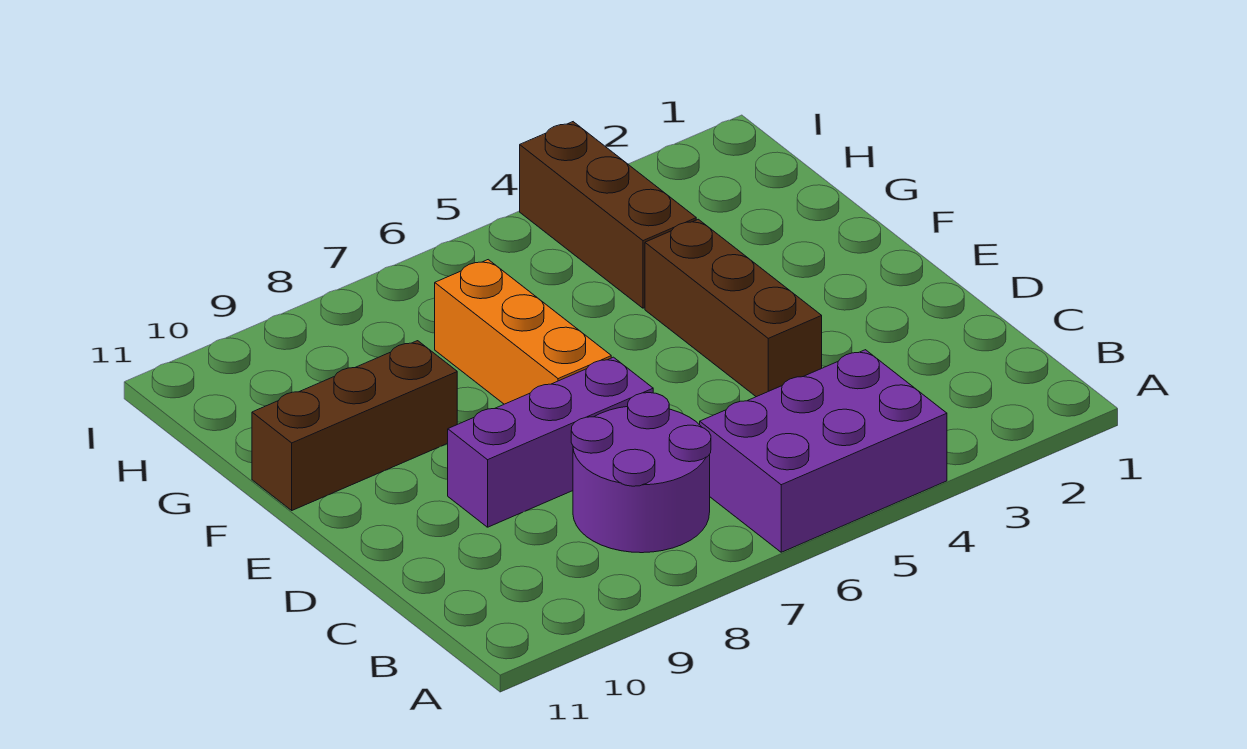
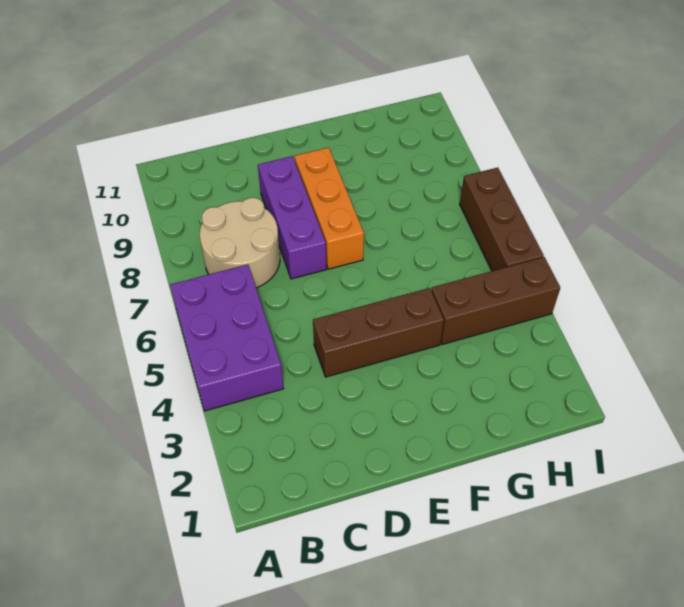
purple 2x2 round brick [571,393,711,553] -> tan 2x2 round brick [200,198,280,288]
orange 1x3 brick [435,260,611,404] -> orange 1x3 brick turned to [294,147,364,269]
brown 1x3 brick [252,341,457,510] -> brown 1x3 brick moved to [460,168,544,271]

